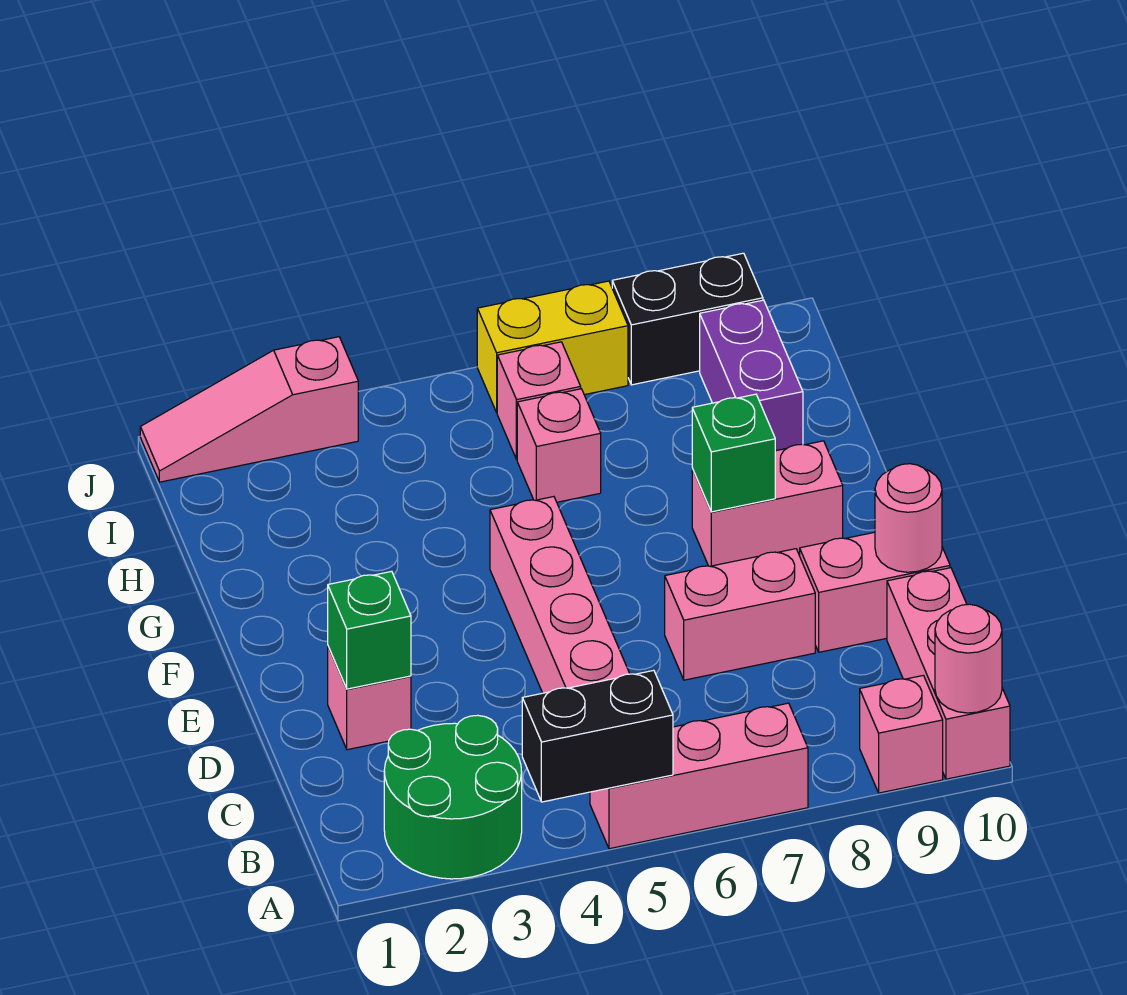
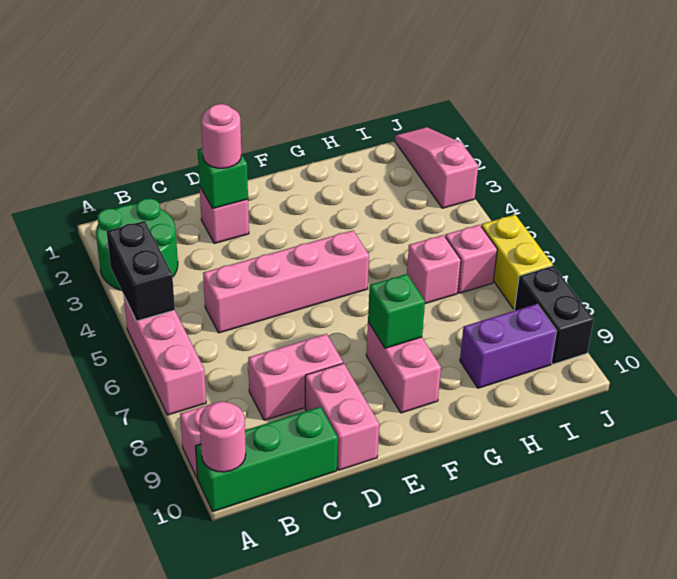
pink 1x3 brick [887,568,1010,779] -> green 1x3 brick [196,407,338,512]
pink 1x2 brick [665,549,815,680] -> pink 1x2 brick turned to [248,334,343,420]
pink 1x1 round brick [875,464,942,572] -> pink 1x1 round brick moved to [201,104,241,168]

